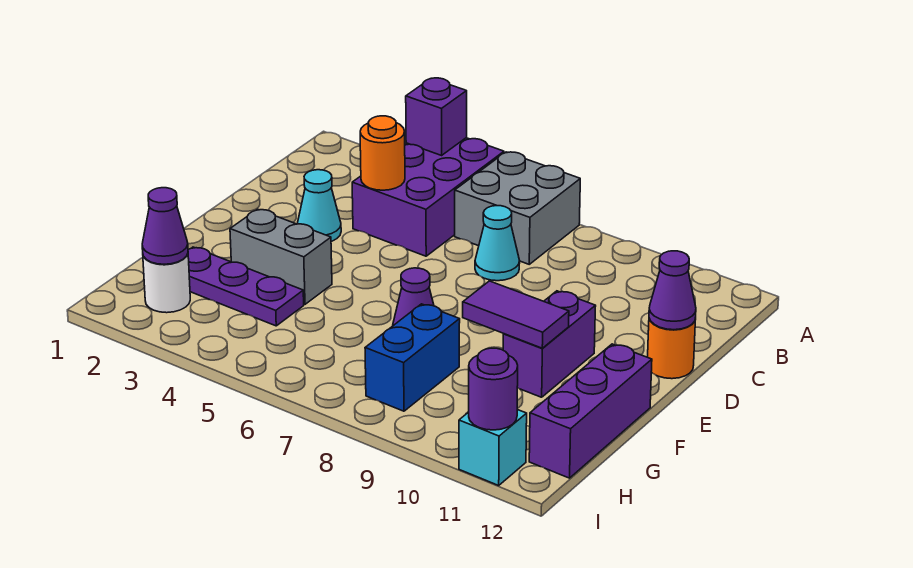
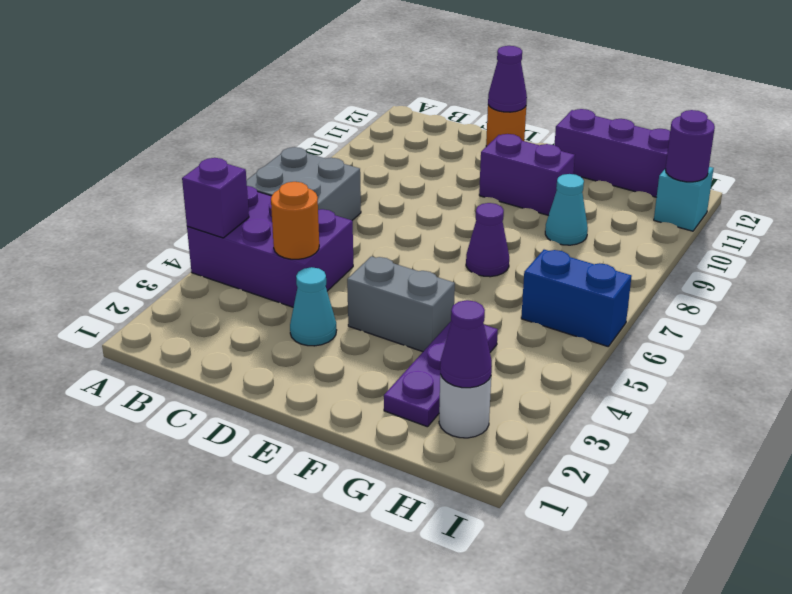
cyan 1x1 cone [475,206,520,281] -> cyan 1x1 cone moved to [545,174,588,245]
grey 1x2 brick [230,209,332,304] -> grey 1x2 brick turned to [347,256,455,352]
purple 1x2 tile [463,281,569,348] -> none
blue 1x2 brick [365,304,460,411] -> blue 1x2 brick moved to [521,250,632,346]

